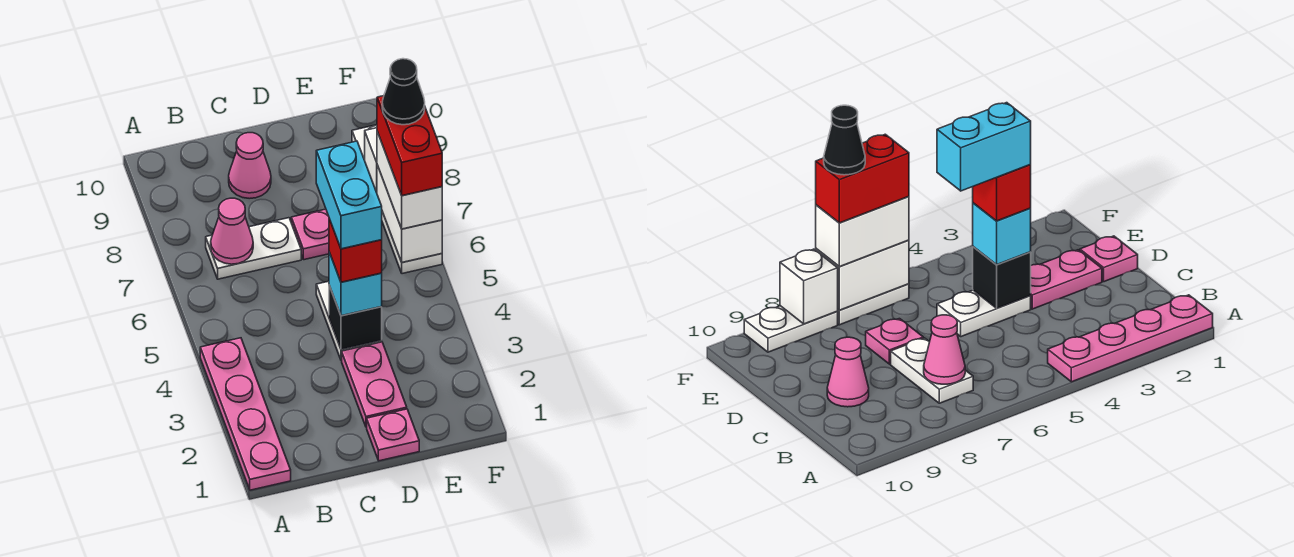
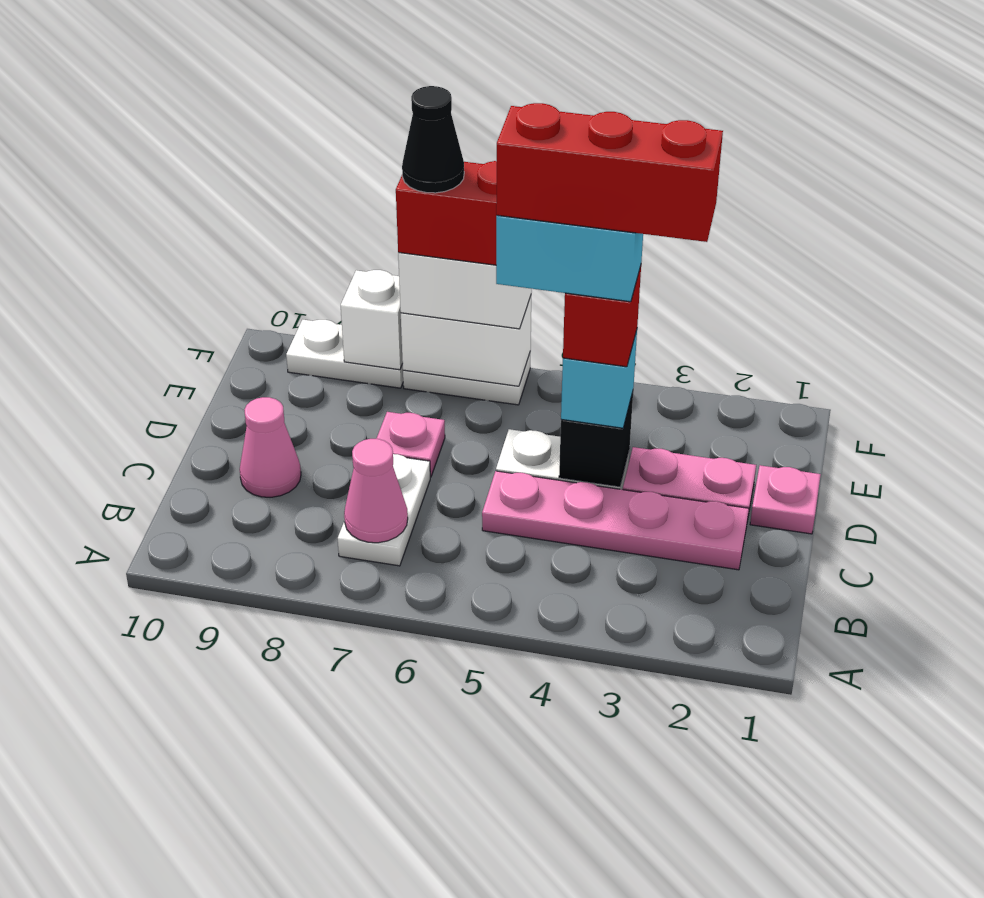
pink 1x4 plate [200,338,291,490] -> pink 1x4 plate moved to [482,471,749,570]
none -> red 1x3 brick [496,103,723,242]

